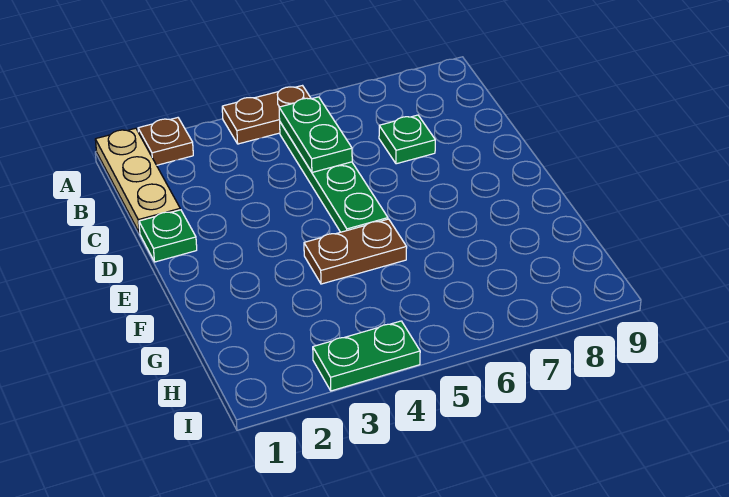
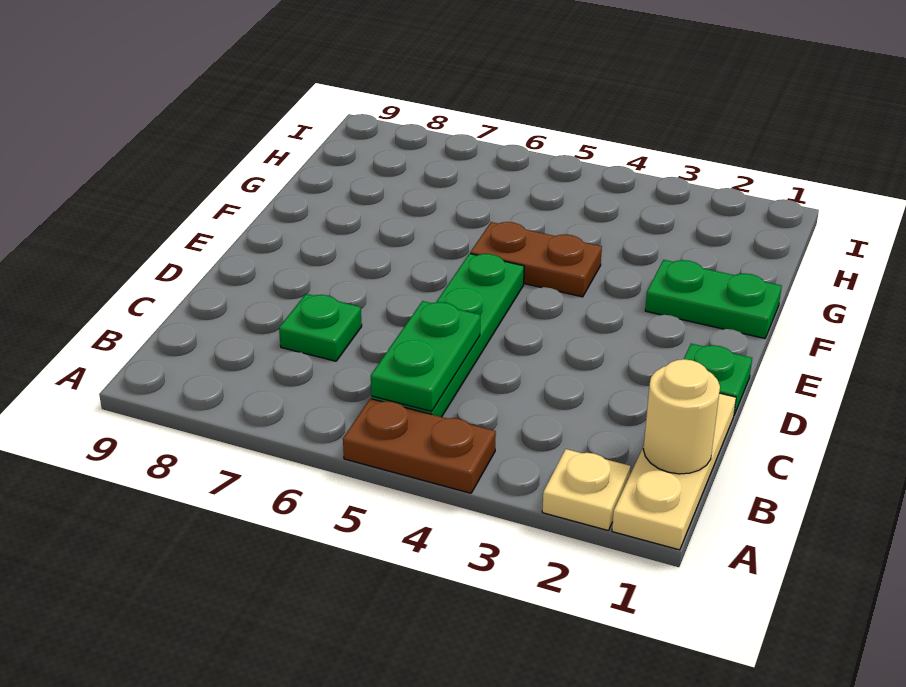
brown 1x1 plate [138,118,193,165] -> tan 1x1 plate [542,449,631,530]
none -> tan 1x1 round brick [643,359,720,474]
green 1x2 plate [313,321,420,391] -> green 1x2 plate moved to [645,260,782,339]

